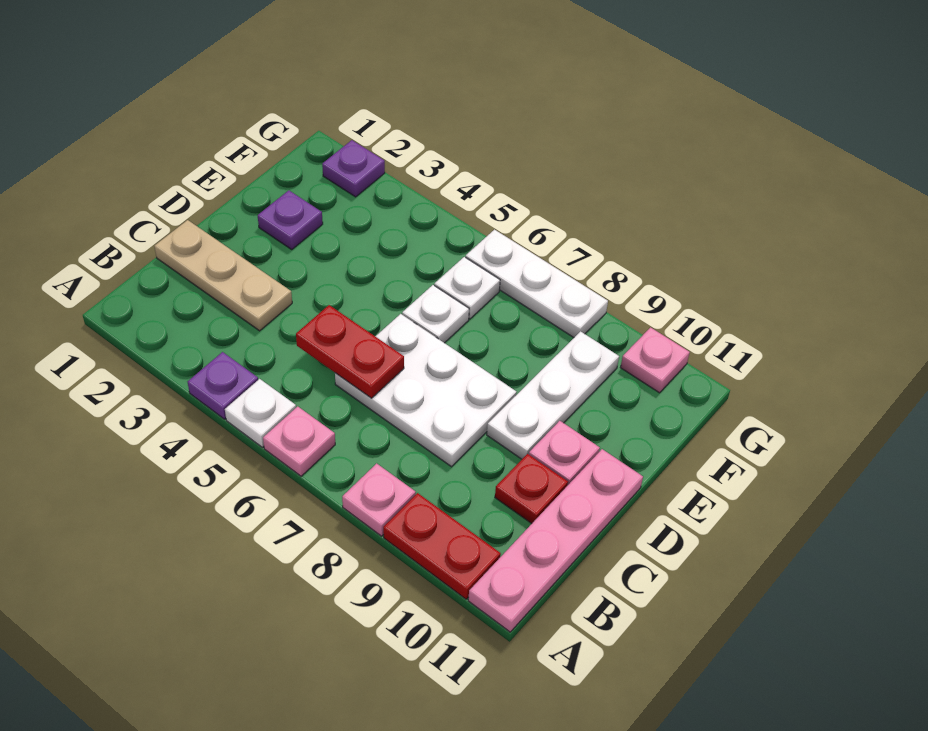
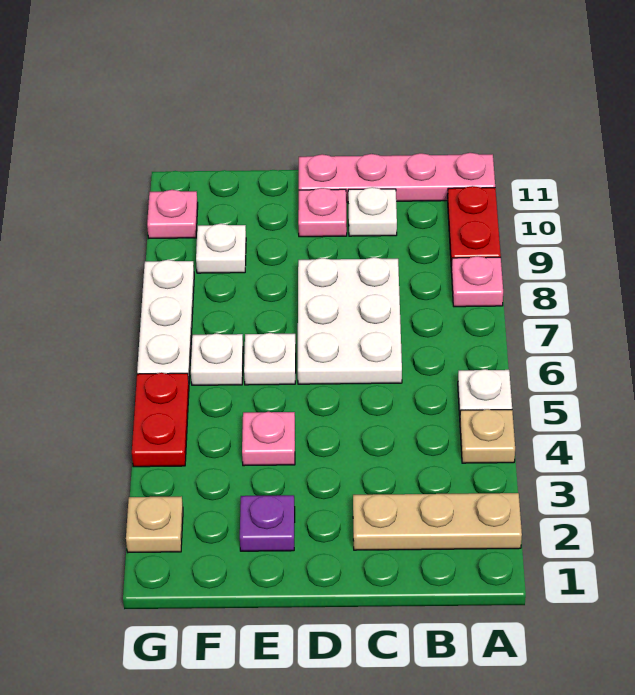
purple 1x1 plate [187,352,258,419] -> tan 1x1 plate [460,409,515,463]
pink 1x1 plate [263,406,335,476] -> pink 1x1 plate moved to [242,412,295,466]
tan 1x3 plate [154,220,292,331] -> tan 1x3 plate turned to [353,493,522,550]
red 1x2 plate [296,305,404,398] -> red 1x2 plate moved to [132,373,189,467]
red 1x1 plate [495,454,568,524] -> white 1x1 plate [348,187,397,236]
white 1x3 plate [487,331,619,459] -> white 1x1 plate [196,224,246,273]
purple 1x1 plate [322,140,385,197] -> tan 1x1 plate [126,496,183,552]

